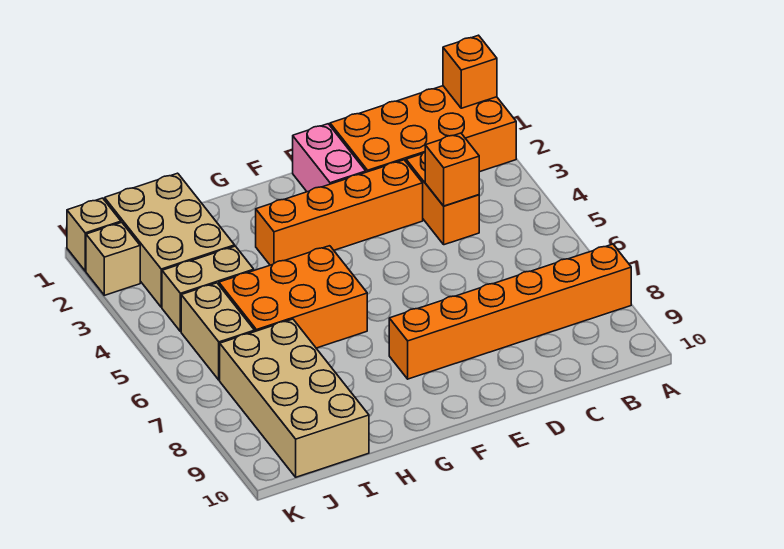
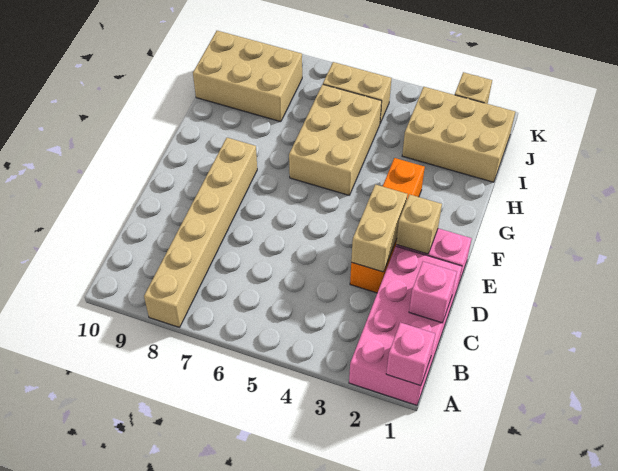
orange 2x4 brick [330,86,516,172] -> pink 2x4 brick [349,246,462,405]
orange 1x1 brick [443,35,497,108] -> pink 1x1 brick [386,322,435,386]
orange 1x6 brick [389,244,631,379] -> tan 1x6 brick [144,138,257,327]
none -> pink 1x1 brick [409,262,457,323]
orange 1x2 brick [406,152,479,245] -> none
orange 1x1 brick [425,133,479,206] -> none
orange 2x3 brick [219,246,367,348] -> tan 2x3 brick [289,84,382,195]
tan 1x2 brick [162,246,254,332] -> tan 1x2 brick moved to [351,184,407,272]
tan 2x4 brick [220,319,369,477] -> tan 2x3 brick [193,31,302,122]
tan 1x1 brick [67,198,121,271] -> tan 1x1 brick moved to [396,194,442,254]

